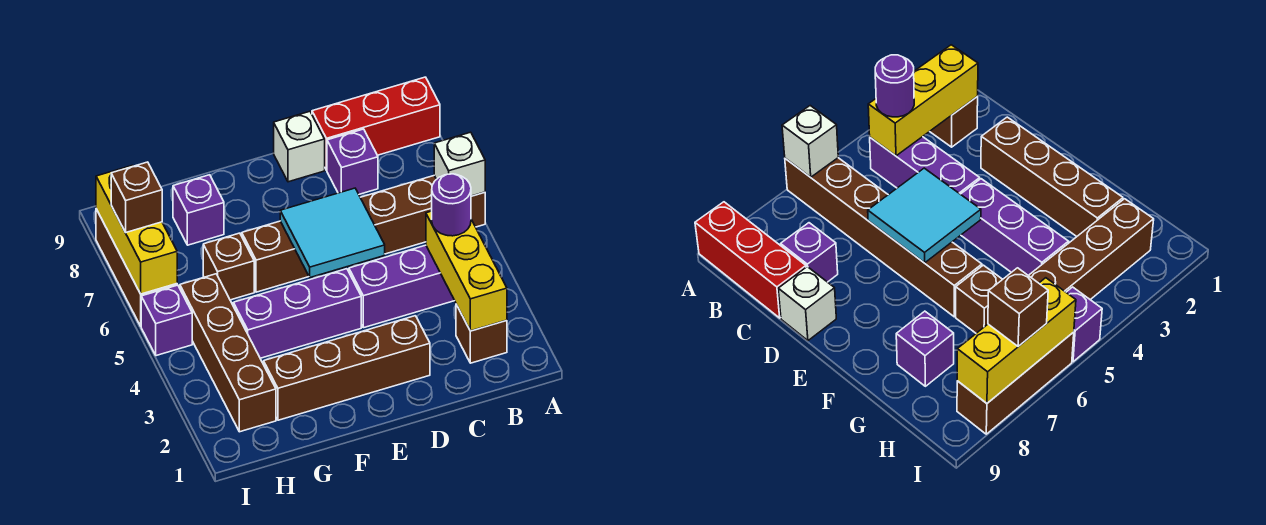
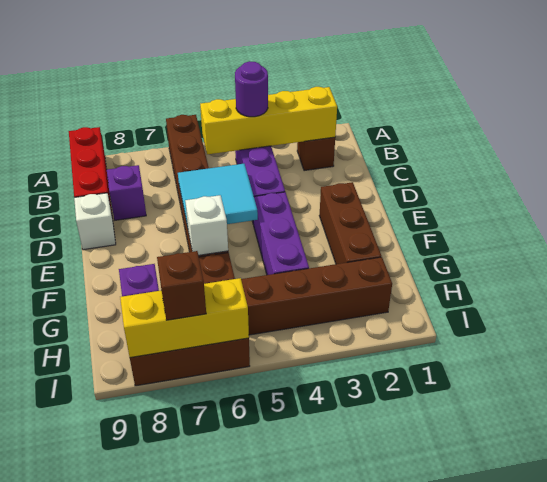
white 1x1 brick [434,132,485,196] -> white 1x1 brick moved to [185,195,228,255]
yellow 1x3 brick [426,211,507,331] -> yellow 1x4 brick [200,87,337,154]
brown 1x4 brick [264,316,430,420] -> brown 1x3 brick [319,182,381,264]
purple 1x1 brick [141,285,192,356] -> none

